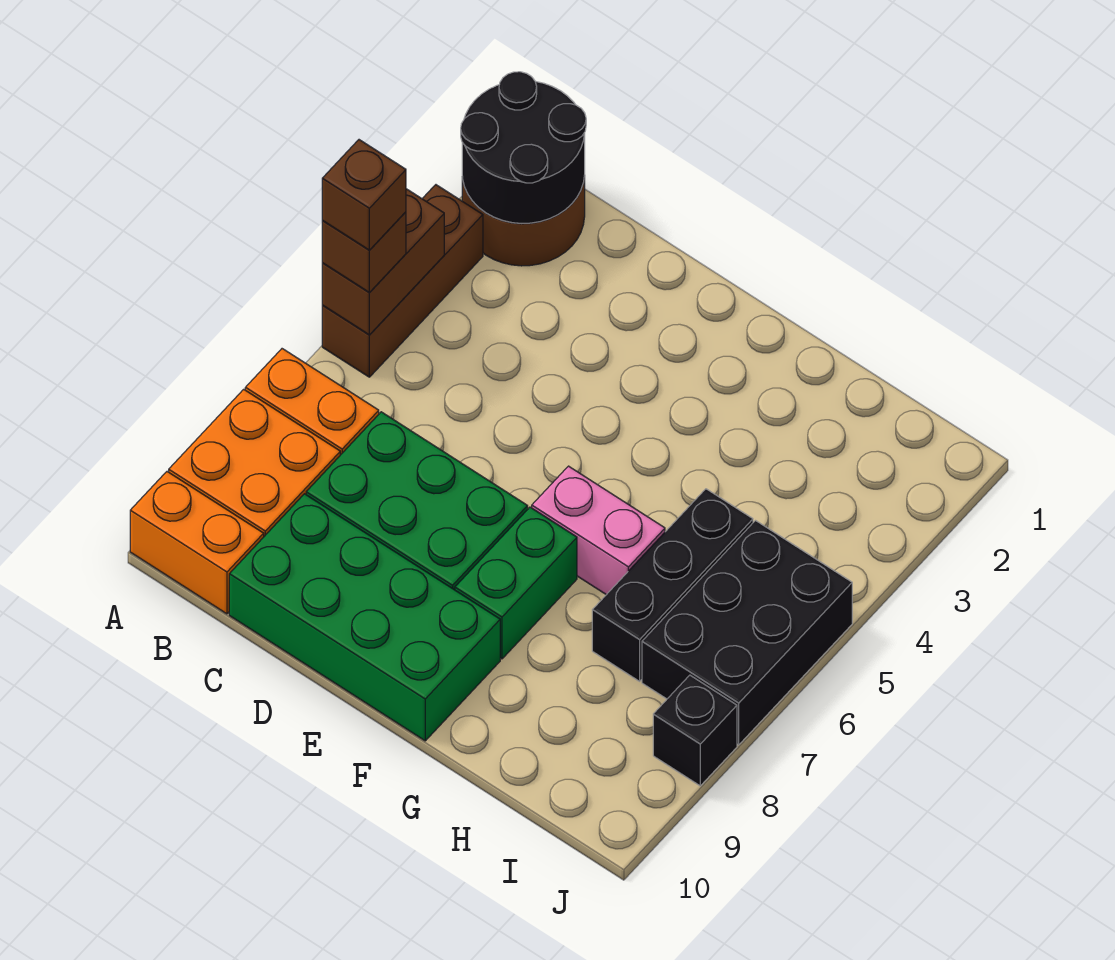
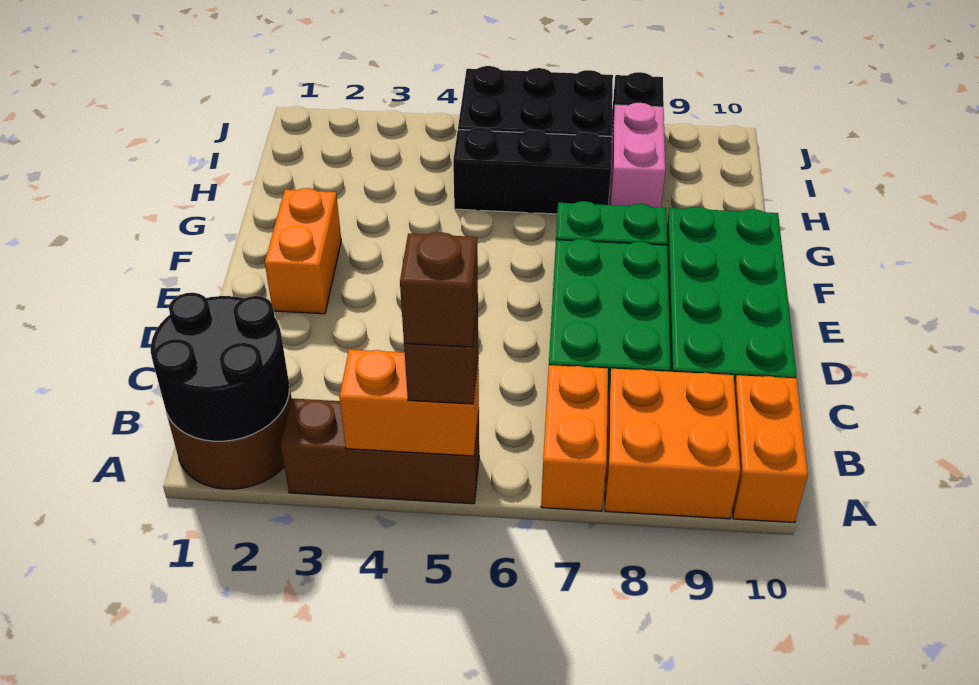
brown 1x2 brick [322,189,444,335] -> orange 1x2 brick [339,350,479,456]
none -> orange 1x2 brick [265,188,341,314]
pink 1x2 brick [532,466,665,595] -> pink 1x2 brick moved to [610,103,665,207]

